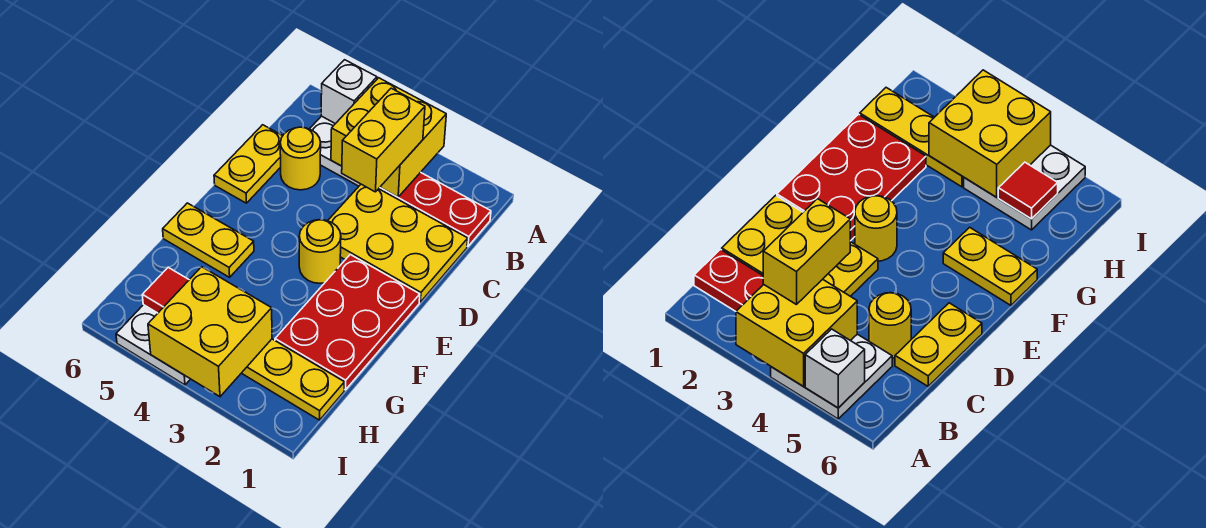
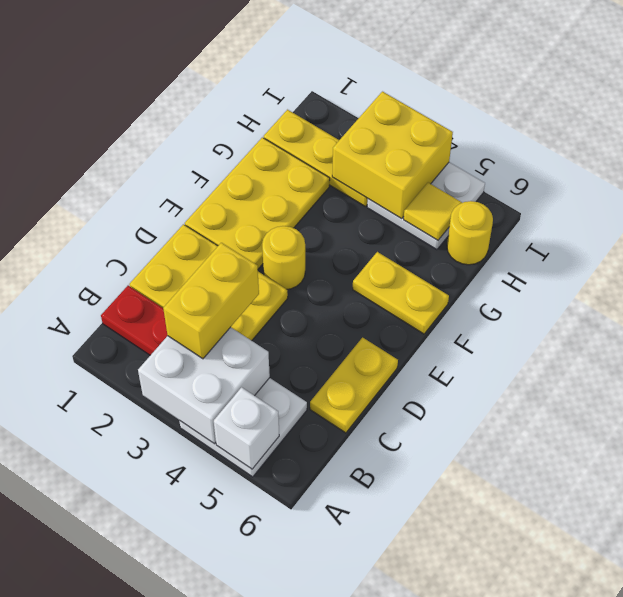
yellow 2x2 brick [331,78,446,197] -> white 2x2 brick [138,327,270,444]
yellow 1x1 round brick [280,127,321,190] -> yellow 1x1 round brick moved to [447,201,493,265]
red 2x3 plate [275,255,420,390] -> yellow 2x3 plate [185,137,330,269]
red 1x1 tile [142,268,189,313] -> yellow 1x1 tile [404,183,462,240]

